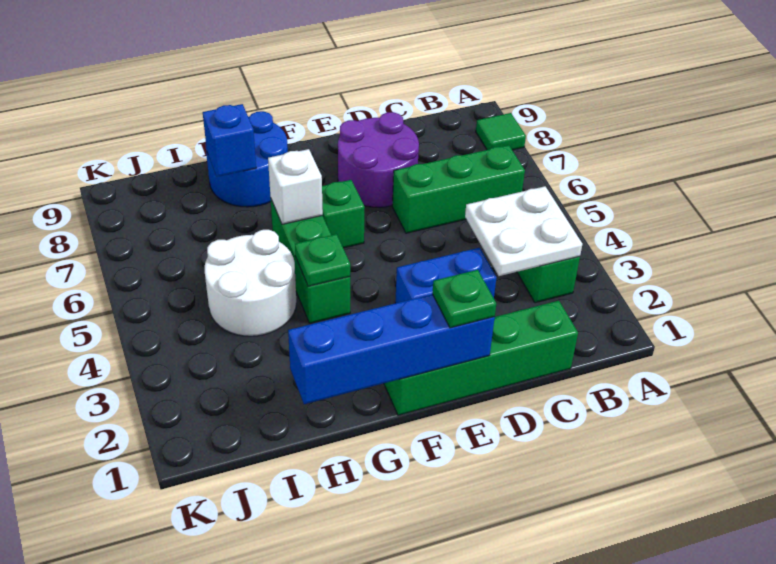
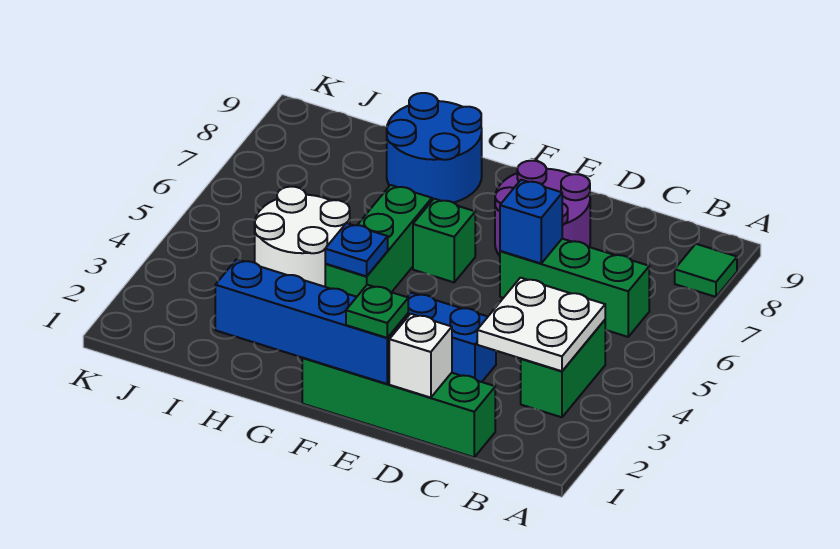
green 1x1 plate [295,234,350,287] -> blue 1x1 plate [325,223,388,276]
white 1x1 brick [268,149,323,224] -> white 1x1 brick moved to [389,314,452,398]
blue 1x1 brick [203,104,256,177] -> blue 1x1 brick moved to [500,180,562,263]

